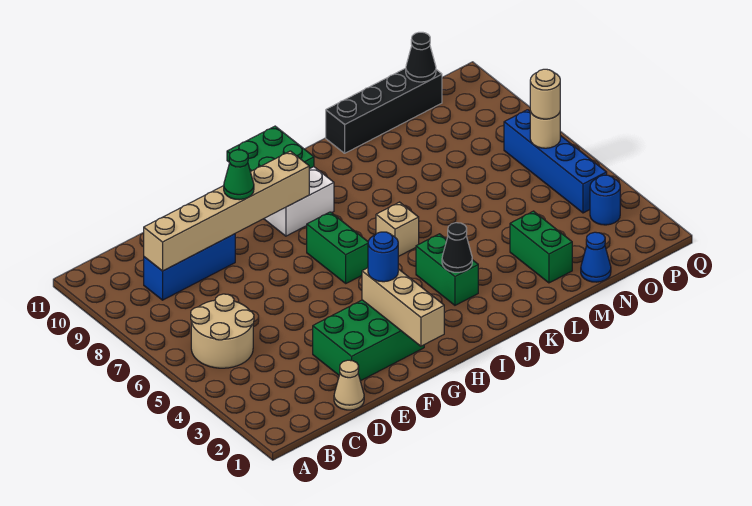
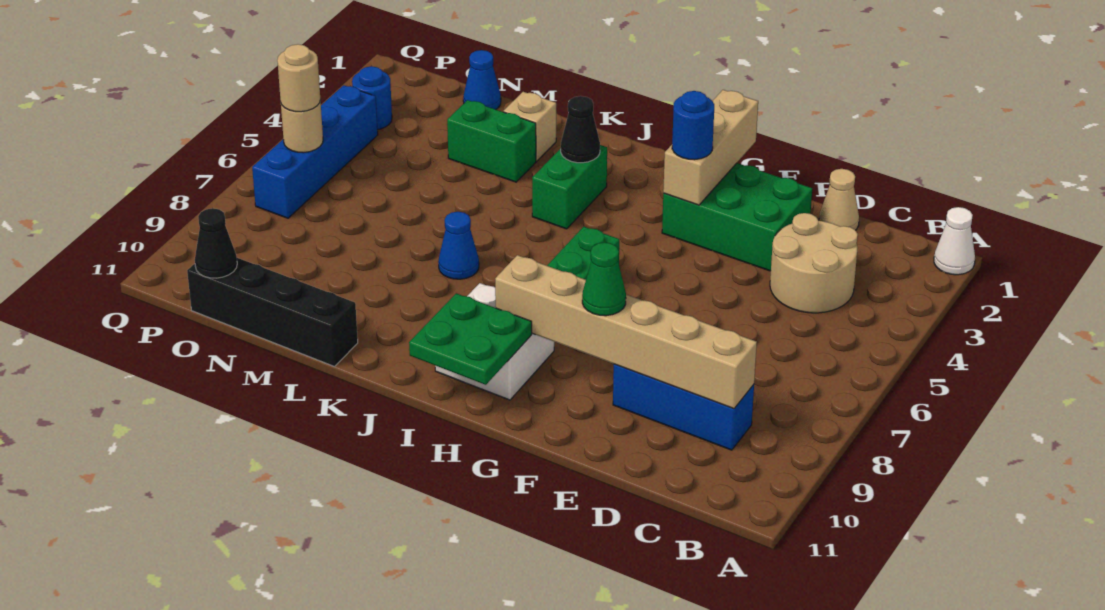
none -> white 1x1 cone [934,207,975,275]
tan 2x2 round brick [191,294,254,368] -> tan 2x2 round brick moved to [770,213,858,313]
tan 1x1 brick [376,202,419,256] -> tan 1x1 brick moved to [503,92,556,161]
none -> blue 1x1 cone [438,212,479,279]
green 1x2 brick [510,211,572,283] -> green 1x2 brick turned to [447,100,536,182]

